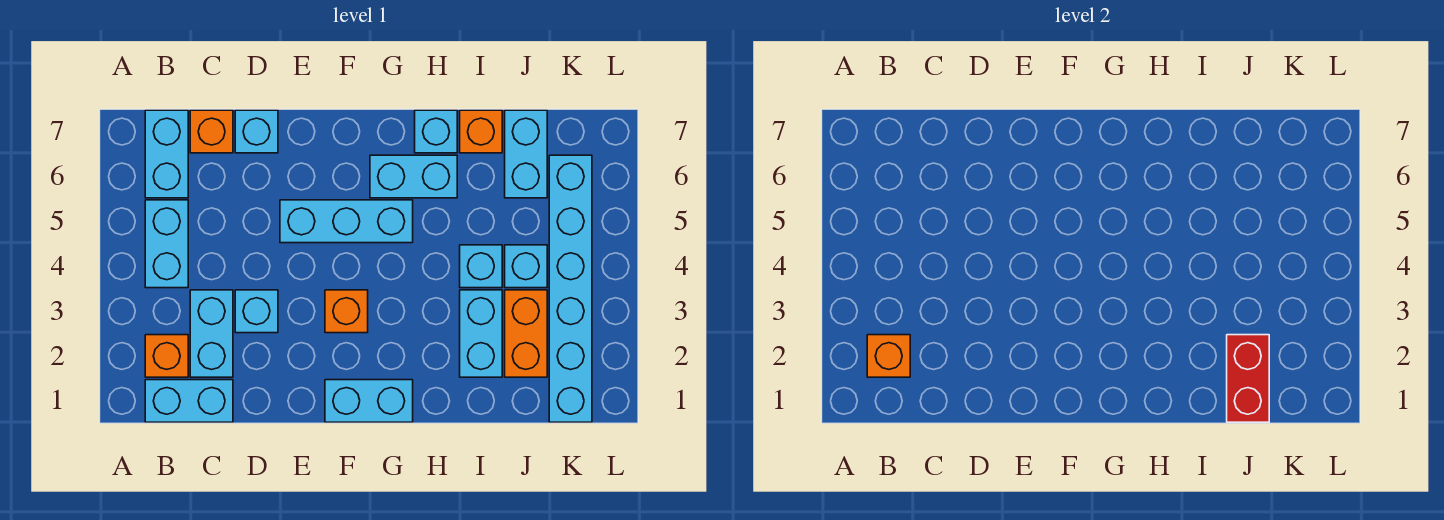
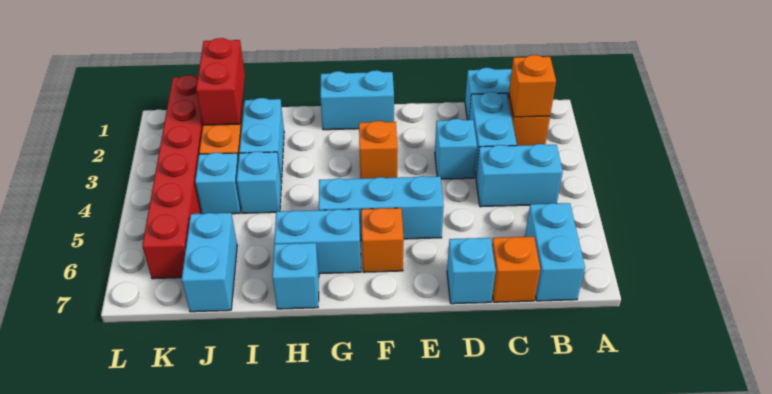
cyan 1x2 brick [145,200,188,288] -> cyan 1x2 brick turned to [476,144,563,207]
orange 1x1 brick [460,110,502,153] -> orange 1x1 brick moved to [361,208,404,272]
cyan 1x6 brick [549,155,592,422] -> red 1x6 brick [142,75,203,279]

